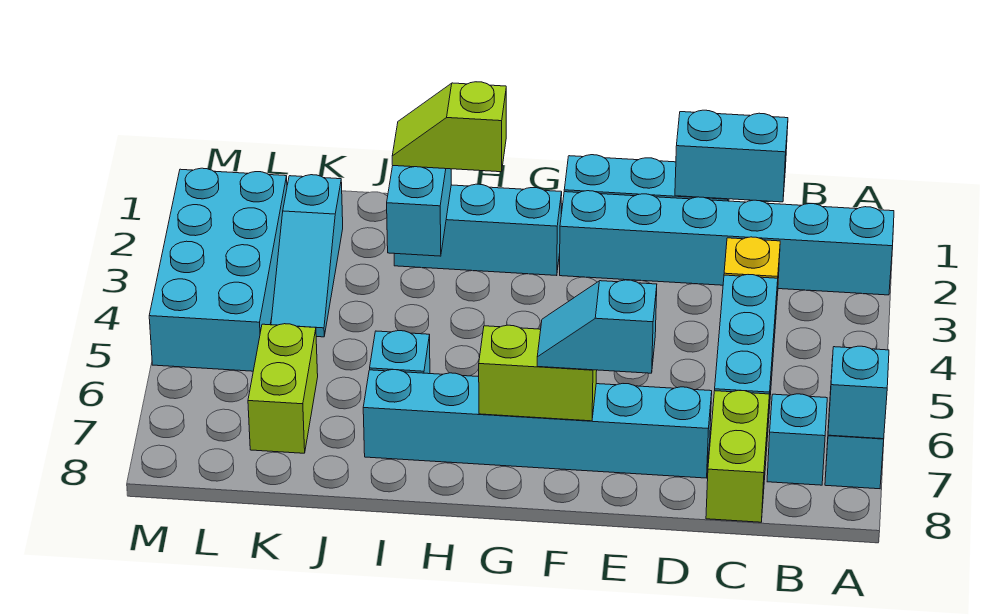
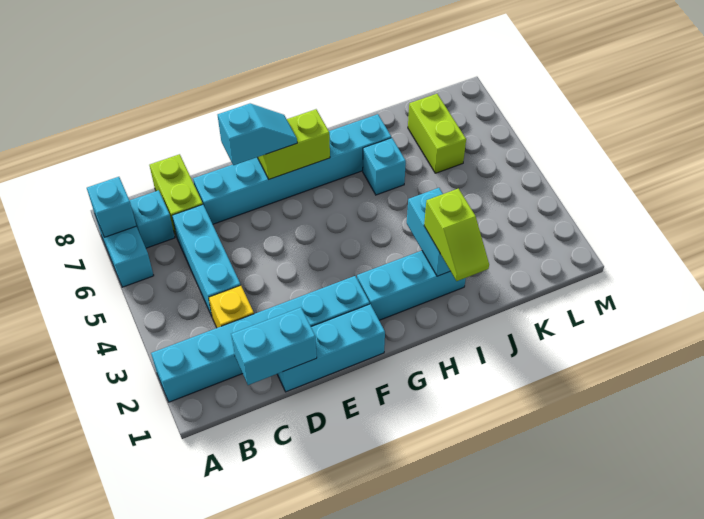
lime 1x2 slope [392,82,506,172] -> lime 1x2 slope turned to [424,189,489,281]
cyan 1x3 slope [271,175,343,337] -> none
cyan 2x4 brick [149,168,287,371] -> none

